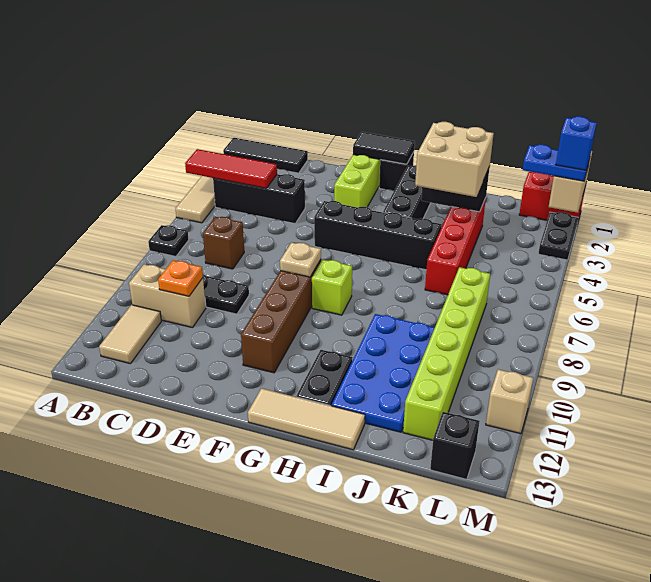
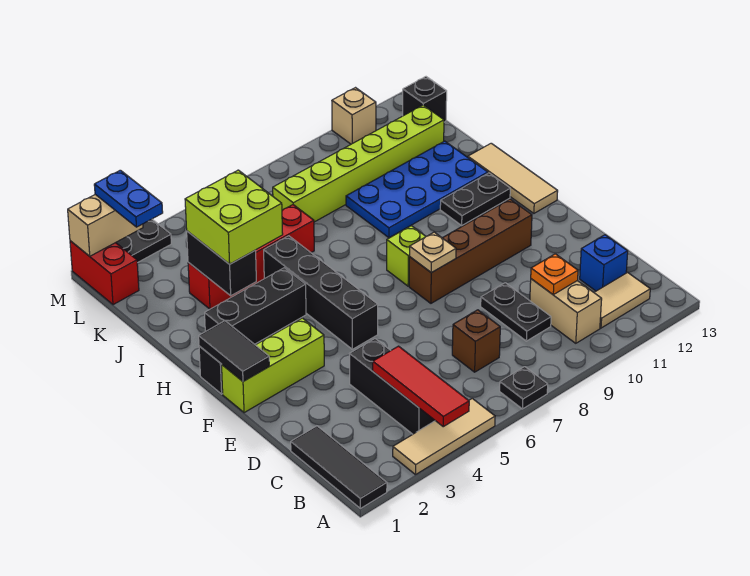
tan 2x2 brick [415,122,494,197] -> lime 2x2 brick [185,170,283,264]
blue 1x1 brick [556,116,597,170] -> blue 1x1 brick moved to [580,235,628,291]

